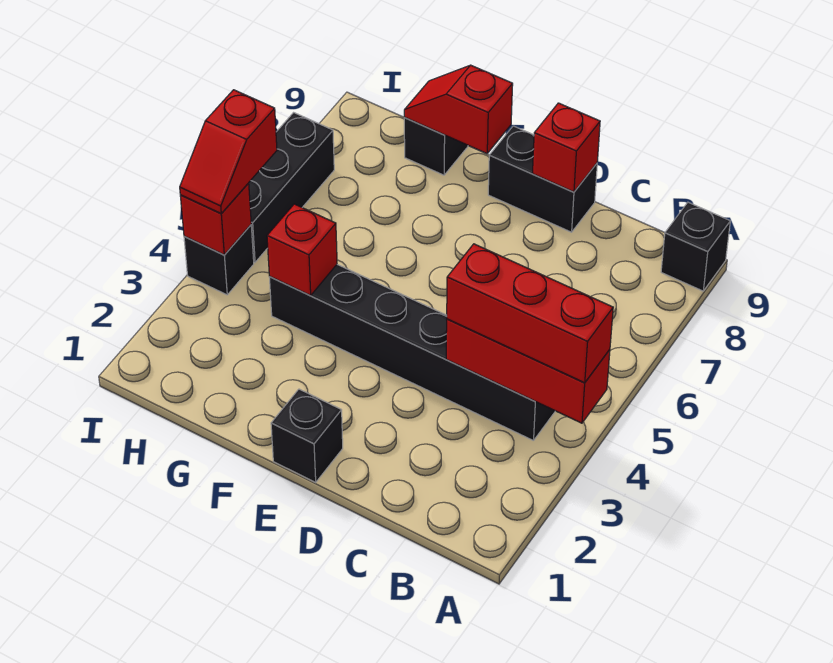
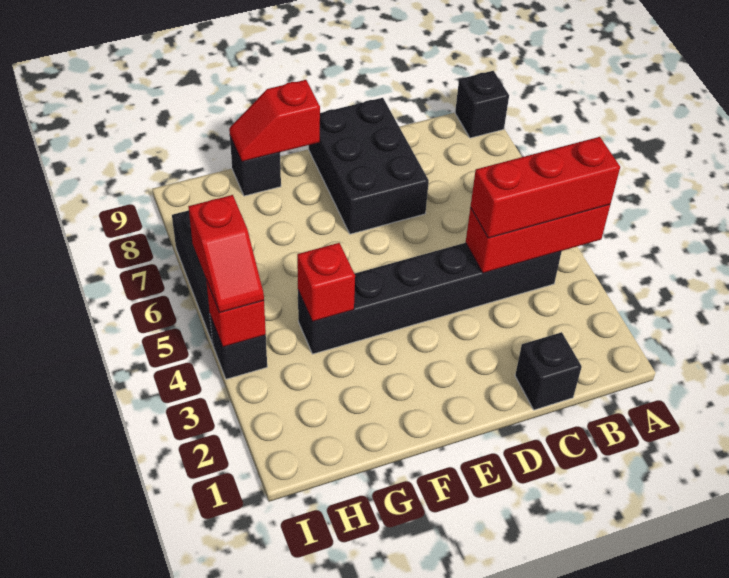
black 1x2 brick [488,126,597,232] -> black 2x3 brick [309,98,429,234]
red 1x1 brick [532,103,600,192] -> none
black 1x1 brick [271,389,343,482] -> black 1x1 brick moved to [515,332,582,410]

